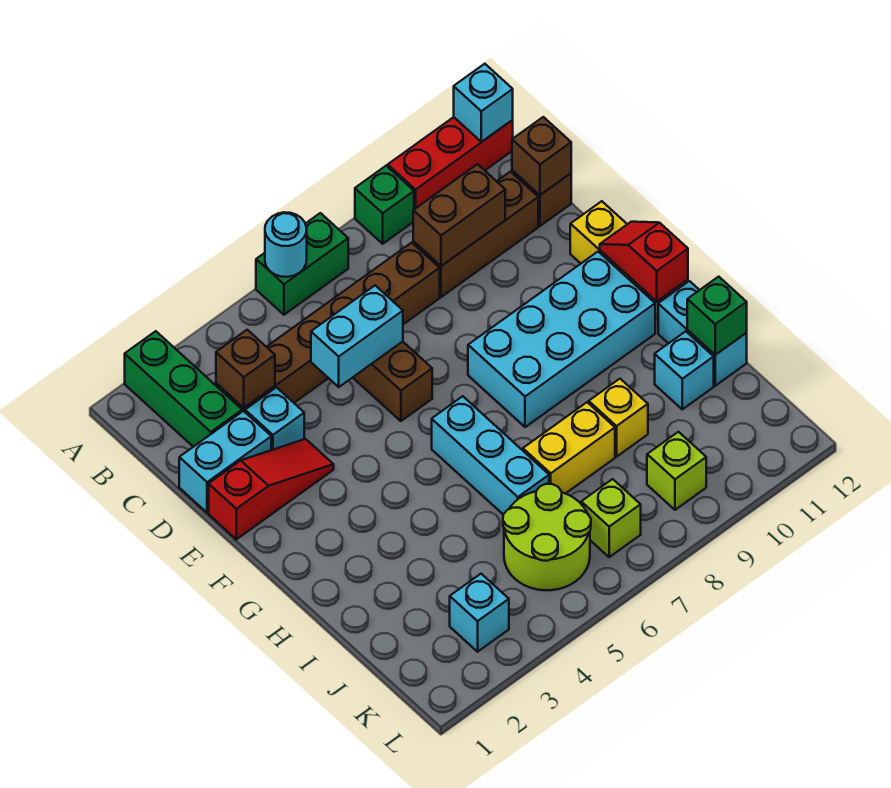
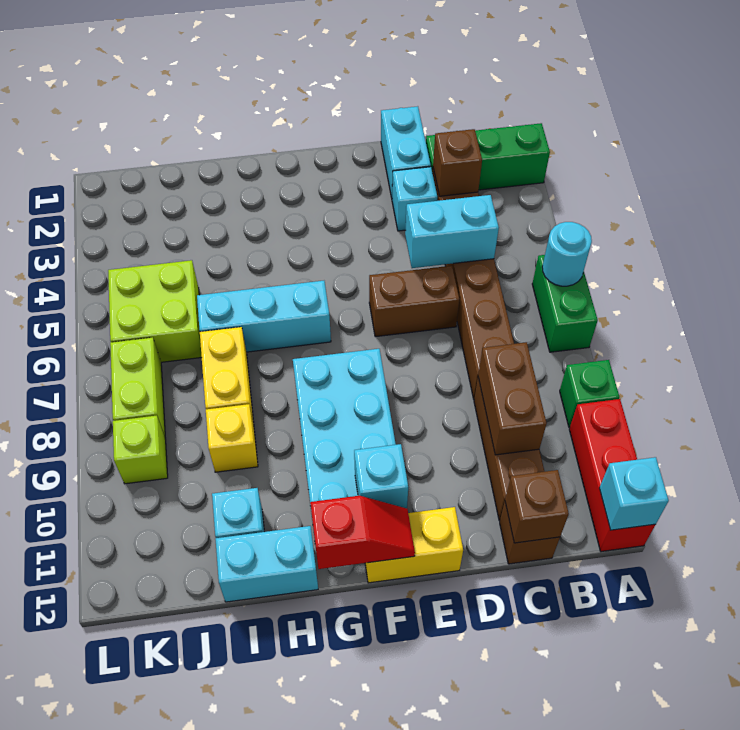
cyan 1x2 brick [311,286,403,387] -> cyan 1x2 brick turned to [405,195,499,268]
red 1x3 slope [209,439,334,539] -> none
green 1x1 brick [687,277,747,355] -> none
lime 2x2 round brick [503,484,591,590] -> lime 2x2 brick [108,260,202,362]
cyan 1x1 brick [450,574,509,652] -> cyan 1x1 brick moved to [354,444,408,508]
lime 1x1 brick [581,479,641,557] -> lime 1x2 brick [110,337,165,437]

